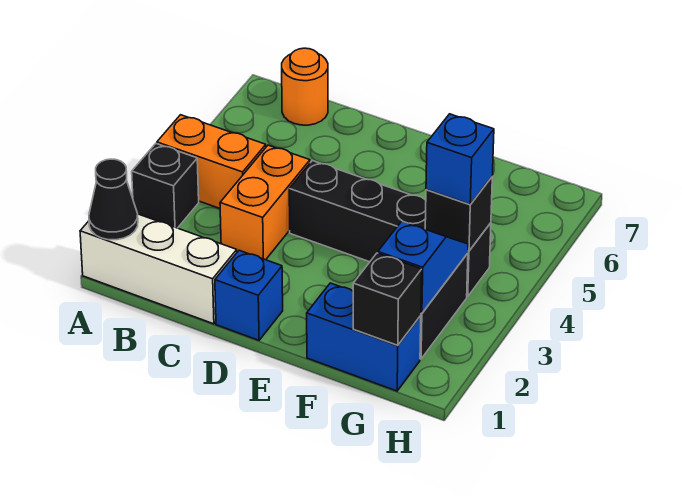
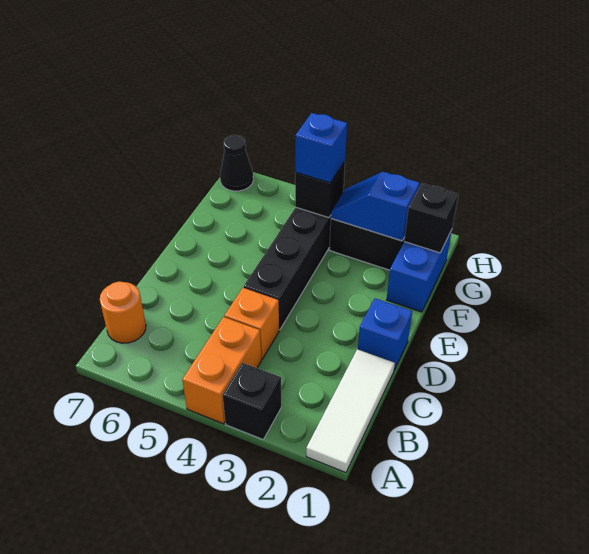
white 1x3 brick [80,214,237,324] -> white 1x3 tile [306,349,395,473]
black 1x1 cone [89,159,138,240] -> black 1x1 cone moved to [220,135,253,191]
orange 1x2 brick [220,145,310,260] -> orange 1x1 brick [224,288,279,359]

